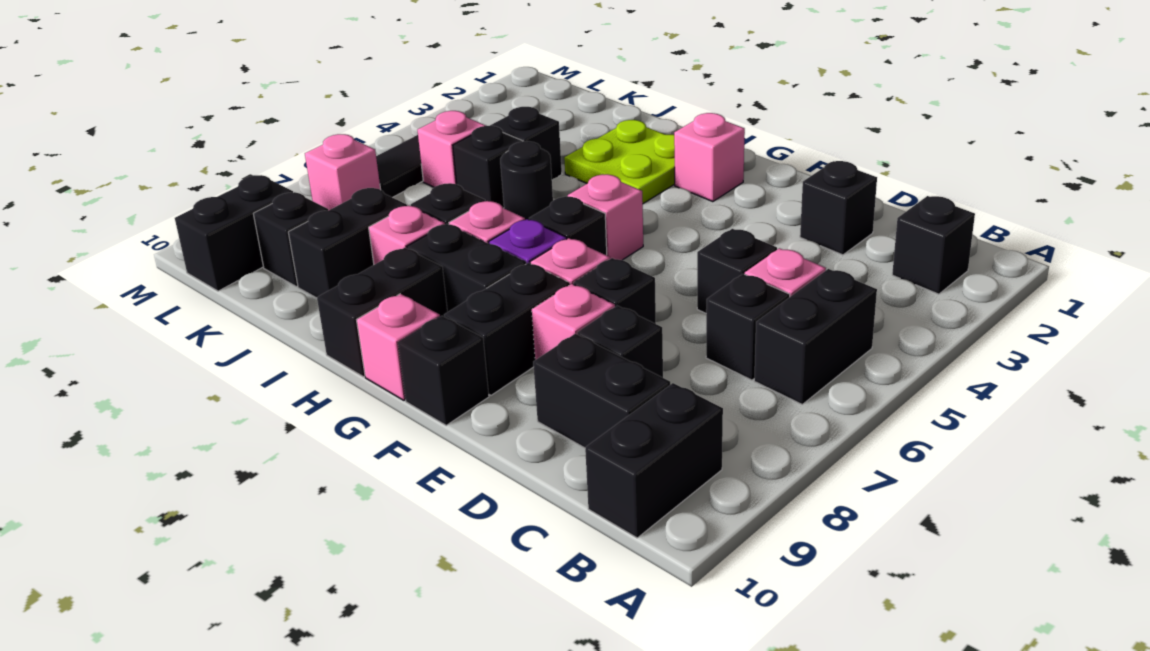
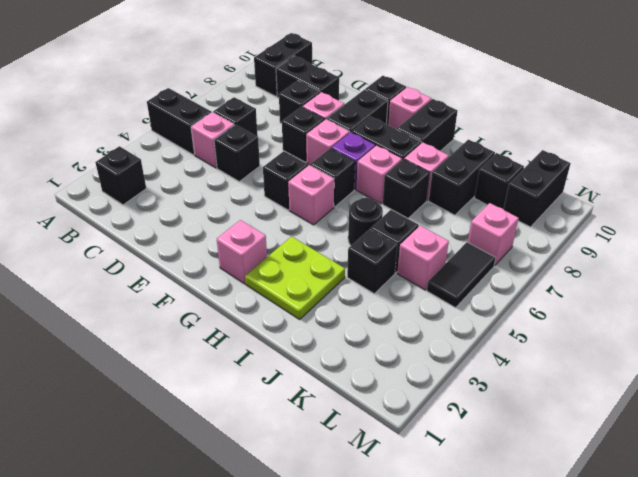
black 1x2 brick [754,269,877,404] -> black 1x2 brick turned to [147,88,211,155]
black 1x1 brick [800,161,877,255] -> black 1x1 brick moved to [263,151,308,210]

